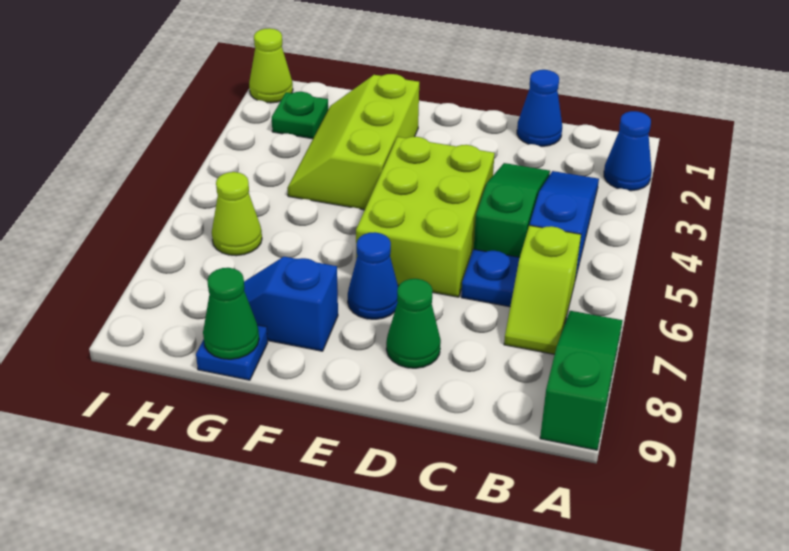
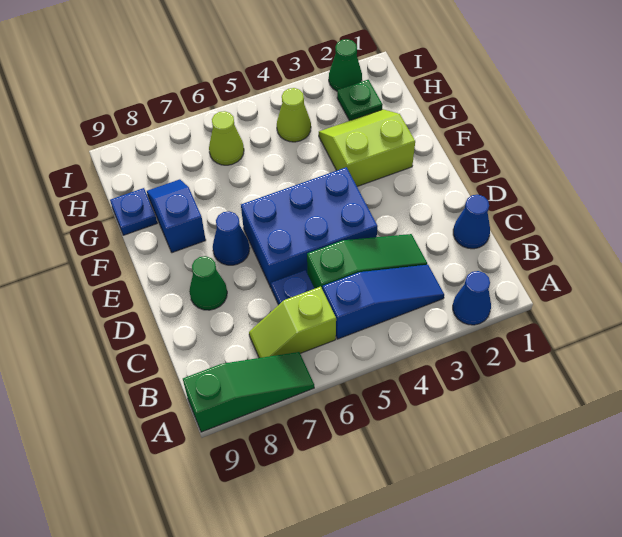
lime 2x3 brick [356,137,495,297] -> blue 2x3 brick [241,167,378,287]
lime 2x3 slope [287,74,419,210] -> lime 2x2 slope [319,109,415,186]
green 1x1 cone [203,268,259,359] -> green 1x1 cone moved to [329,39,362,91]
lime 1x1 cone [249,28,293,103] -> lime 1x1 cone moved to [277,88,311,142]

